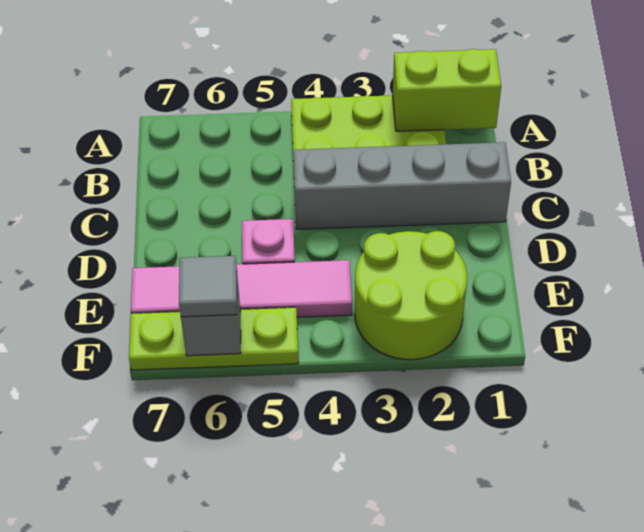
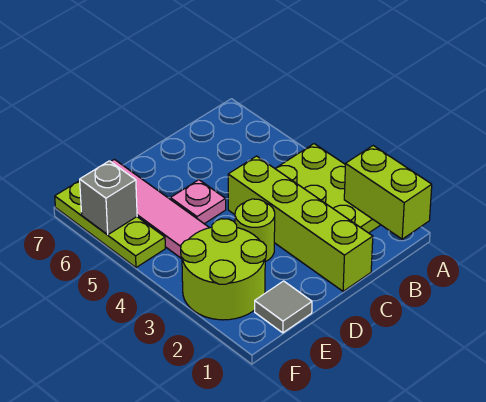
grey 1x4 brick [293,142,511,229] -> lime 1x4 brick [228,156,373,291]
none -> lime 1x1 round brick [235,199,275,262]
grey 1x1 tile [179,256,237,317] -> grey 1x1 tile moved to [255,281,312,333]

